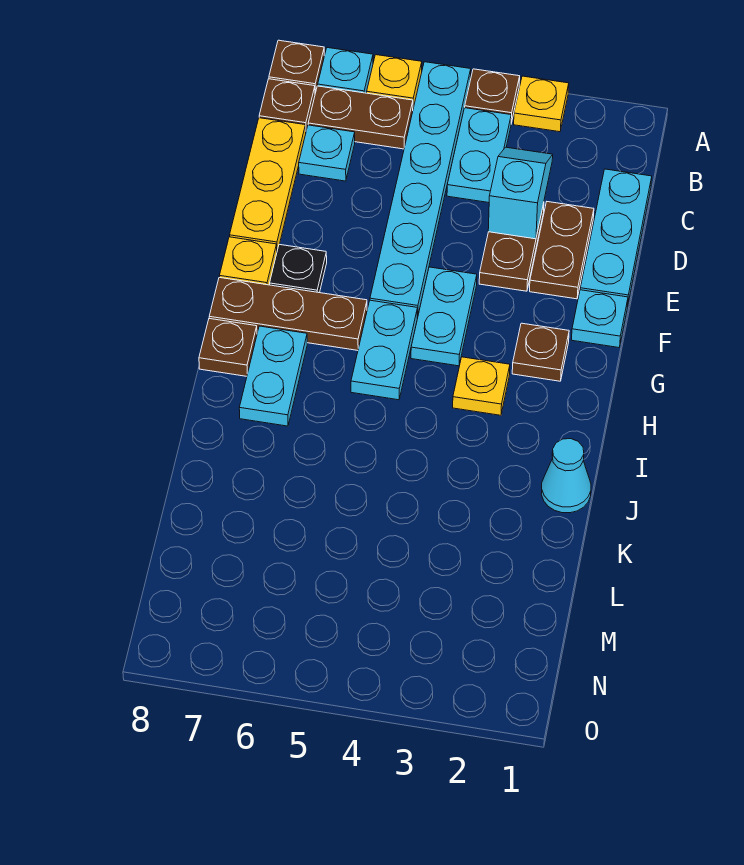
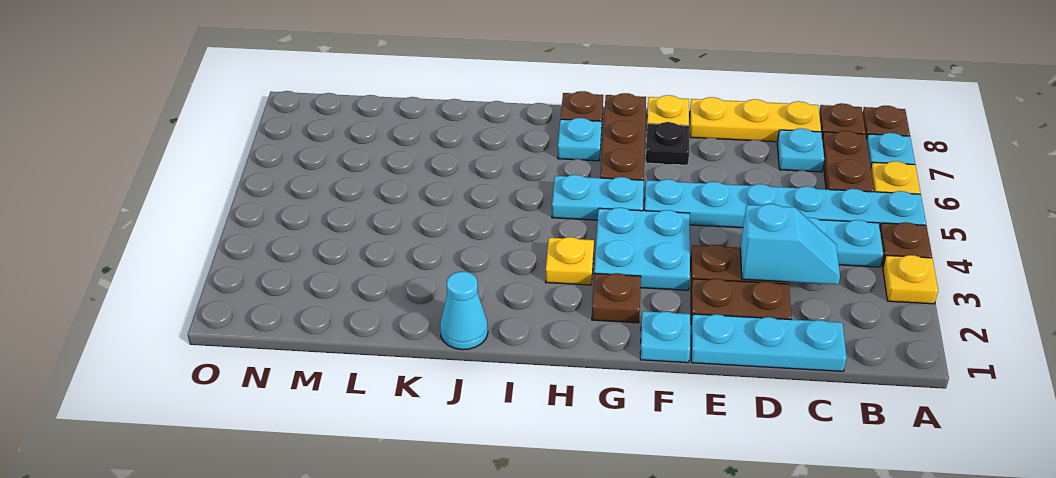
cyan 1x2 plate [411,267,477,366] -> cyan 2x2 plate [594,208,690,290]
cyan 1x2 plate [239,326,307,426] -> cyan 1x1 plate [558,118,602,161]

